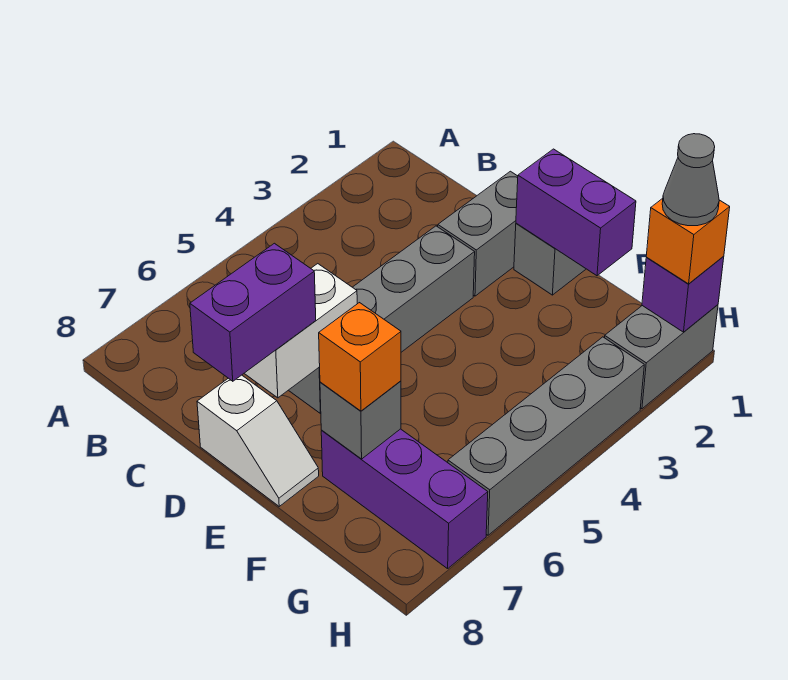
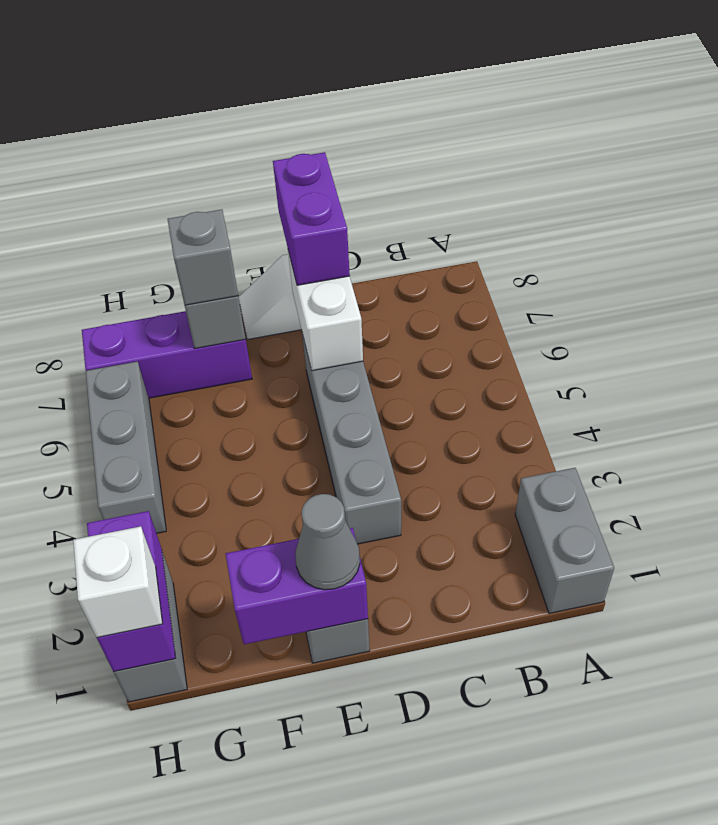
grey 1x2 brick [438,171,518,296] -> grey 1x2 brick moved to [515,468,614,613]
orange 1x1 brick [319,303,401,411] -> grey 1x1 brick [168,209,238,305]
purple 1x1 brick [642,257,724,332] -> purple 1x2 brick [87,511,176,672]
orange 1x1 brick [646,198,730,284] -> white 1x1 brick [73,526,163,638]
grey 1x1 cone [662,134,719,226] -> grey 1x1 cone moved to [295,494,360,590]
grey 1x4 brick [448,337,644,535] -> grey 1x3 brick [86,361,166,533]

